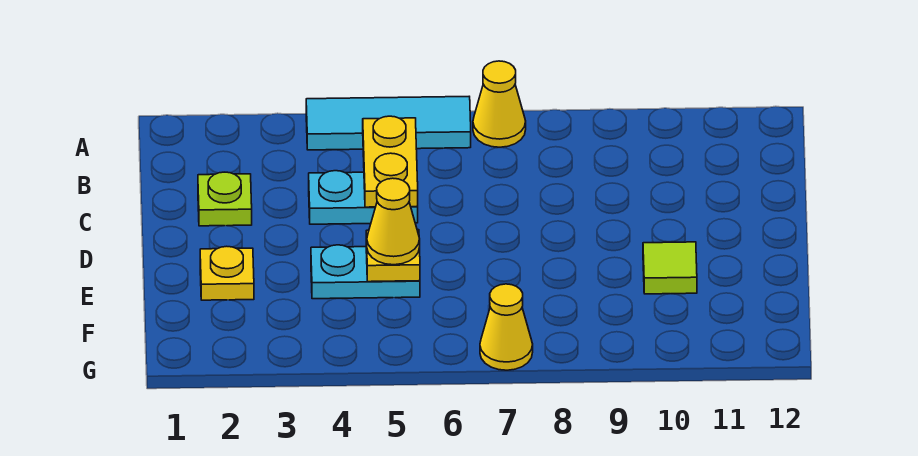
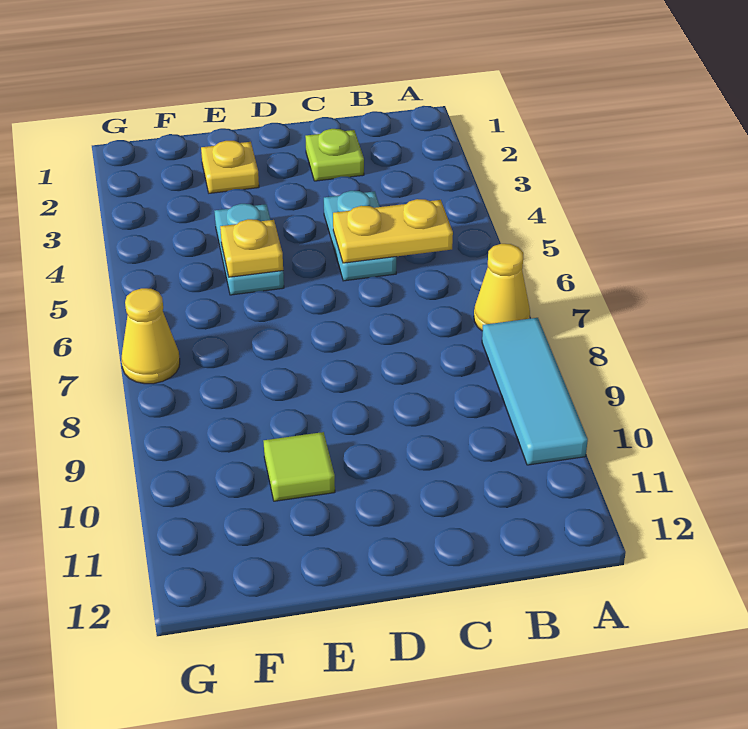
cyan 1x3 tile [306,97,471,150] -> cyan 1x3 tile moved to [482,318,588,465]
yellow 1x1 cone [367,178,420,265] -> none

